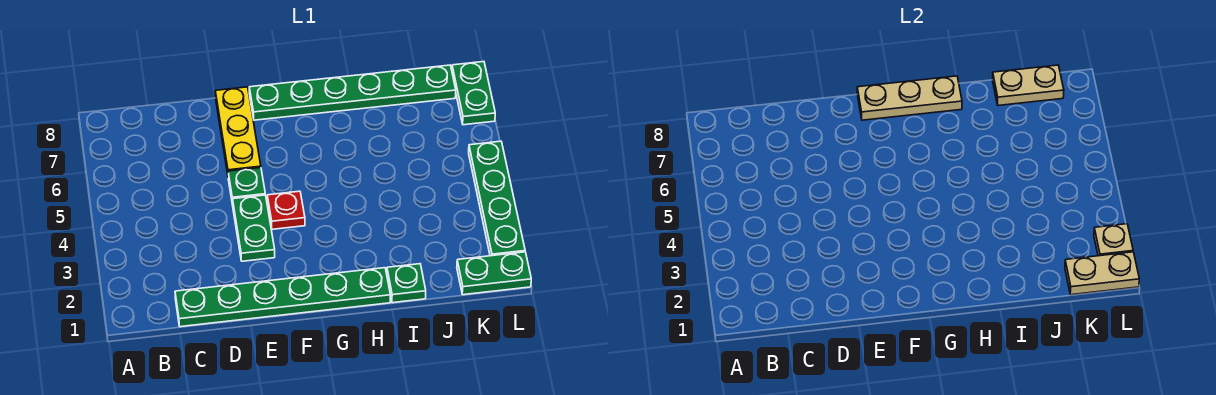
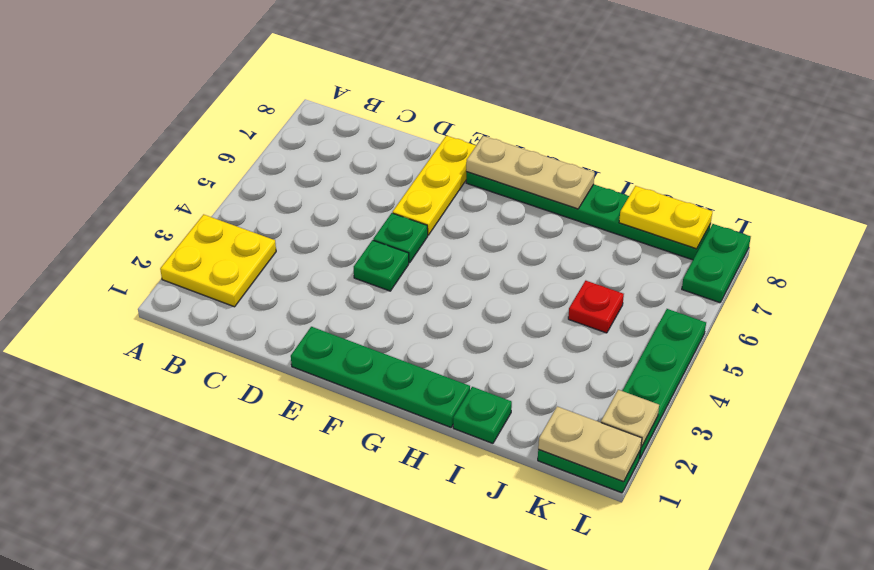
none -> yellow 2x2 plate [160,214,276,307]
green 1x6 plate [175,268,391,327] -> green 1x4 plate [291,327,470,427]
green 1x2 plate [232,195,275,261] -> green 1x1 plate [354,240,409,291]
red 1x1 plate [267,191,305,229] -> red 1x1 plate moved to [568,281,624,333]
tan 1x2 plate [993,65,1064,106] -> yellow 1x2 plate [619,186,713,249]

